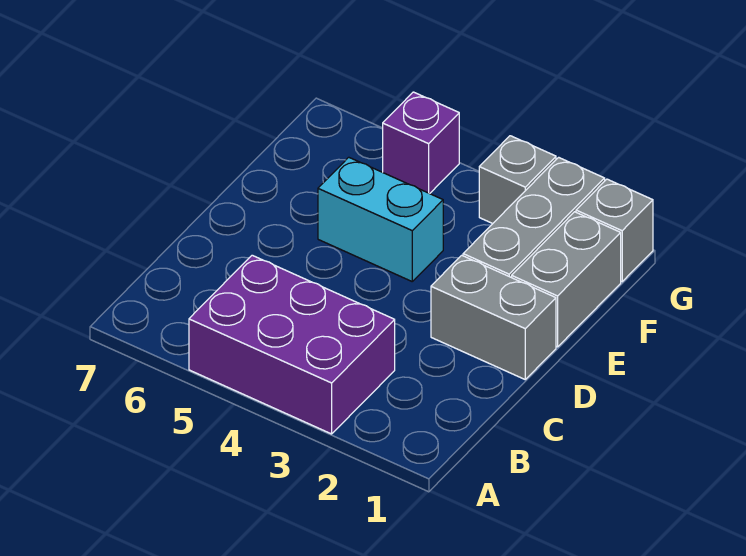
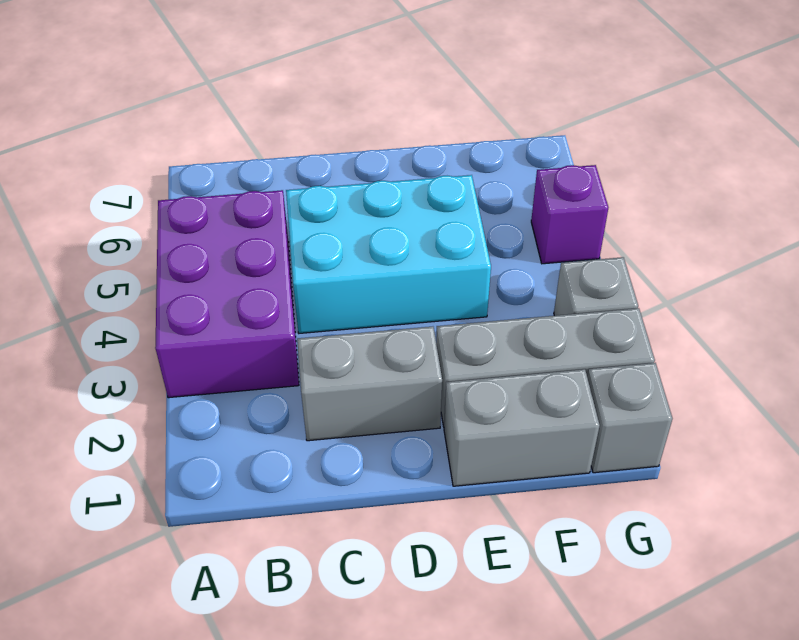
grey 1x2 brick [431,255,556,379] -> grey 1x2 brick turned to [297,327,442,441]
cyan 1x2 brick [318,157,443,281] -> cyan 2x3 brick [286,175,491,333]

